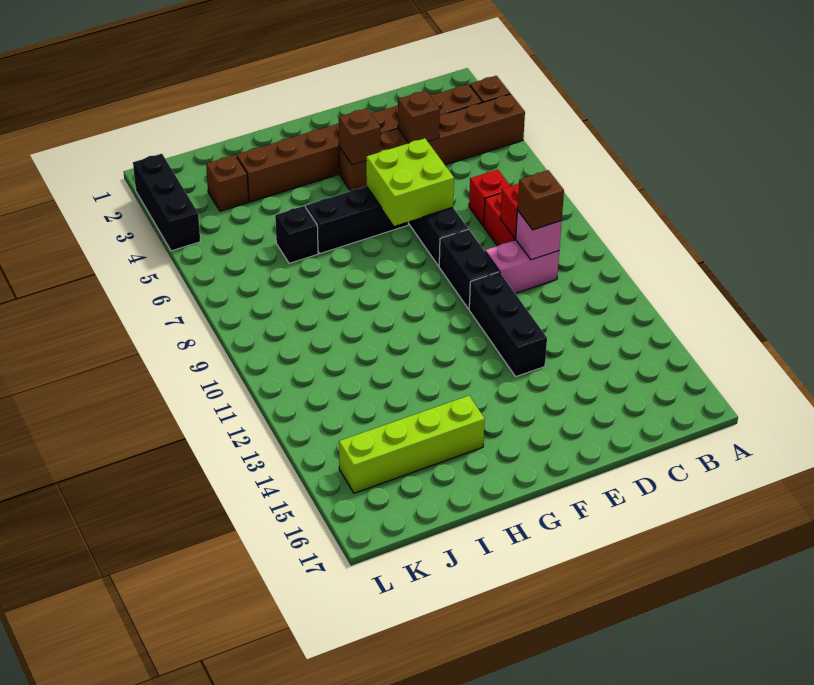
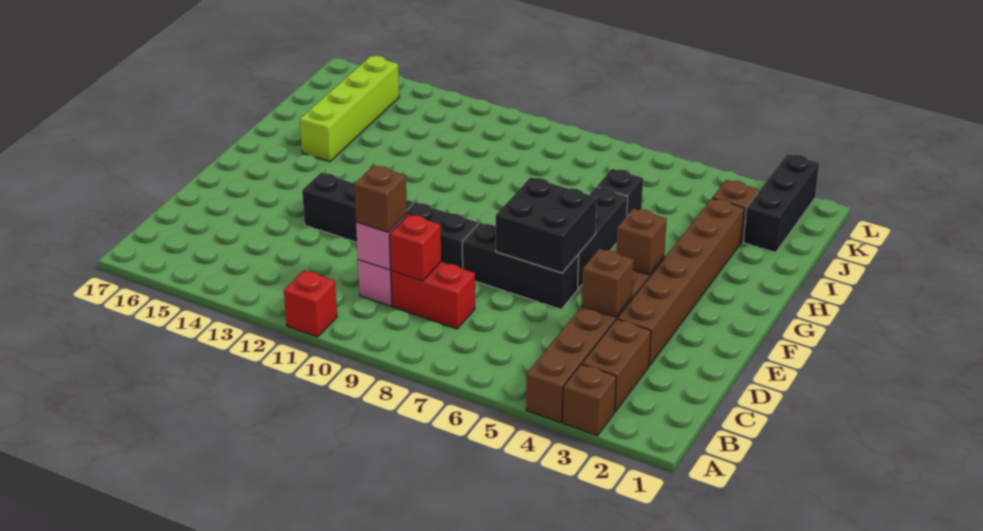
red 1x1 brick [469,169,510,226] -> red 1x1 brick moved to [284,270,337,337]
lime 2x2 brick [366,138,454,226] -> black 2x2 brick [496,177,597,273]
black 1x3 brick [133,154,200,251] -> black 1x3 brick turned to [743,154,819,253]

